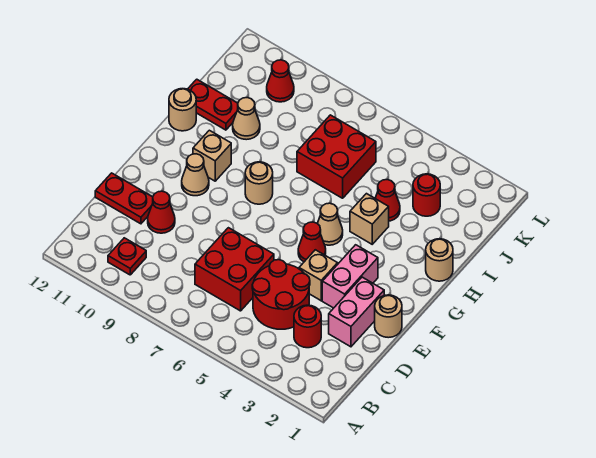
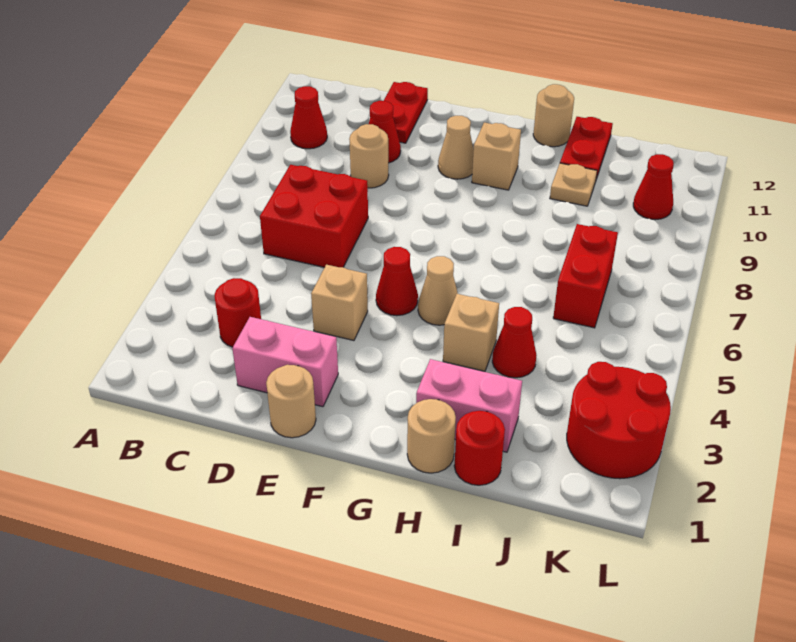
red 1x1 plate [108,238,146,275] -> red 1x1 cone [290,86,327,149]
red 2x2 round brick [252,260,310,329] -> red 2x2 round brick moved to [567,362,671,479]
pink 1x2 brick [322,245,378,308] -> pink 1x2 brick moved to [416,359,522,452]
tan 1x1 round brick [245,162,273,204] -> tan 1x1 round brick moved to [349,124,389,188]
red 2x2 brick [297,115,376,198] -> red 1x2 brick [553,224,618,328]
tan 1x1 cone [233,98,260,140] -> tan 1x1 plate [550,163,597,206]
red 1x1 round brick [413,174,440,216] -> red 1x1 round brick moved to [454,411,505,485]

